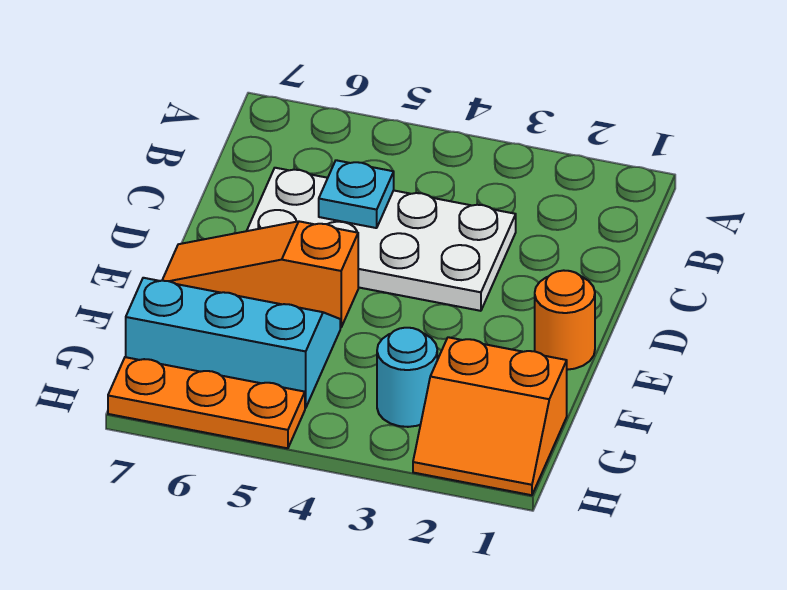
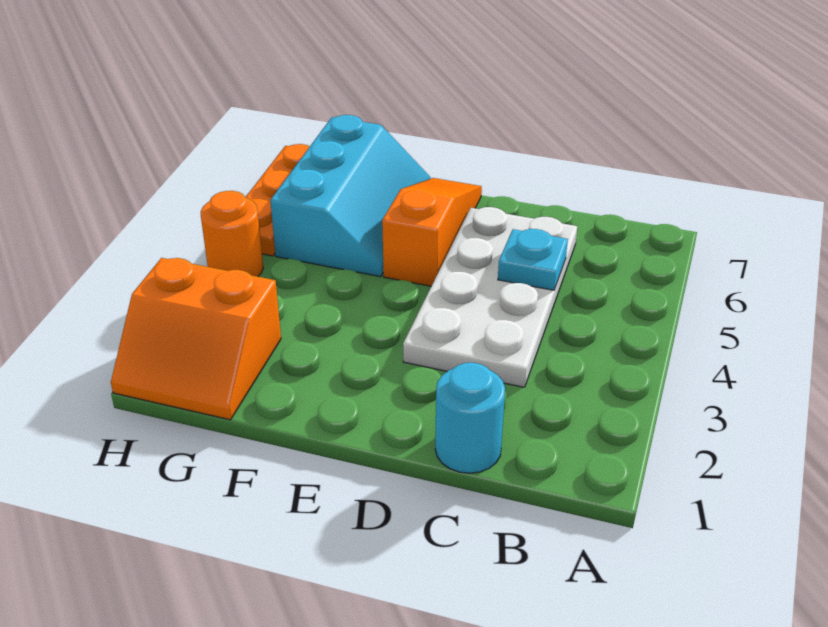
orange 1x1 round brick [535,270,595,370] -> orange 1x1 round brick moved to [201,191,263,277]
orange 2x2 slope [413,337,567,495] -> orange 2x2 slope turned to [111,258,281,420]
cyan 1x1 round brick [377,328,437,427] -> cyan 1x1 round brick moved to [435,363,505,473]

